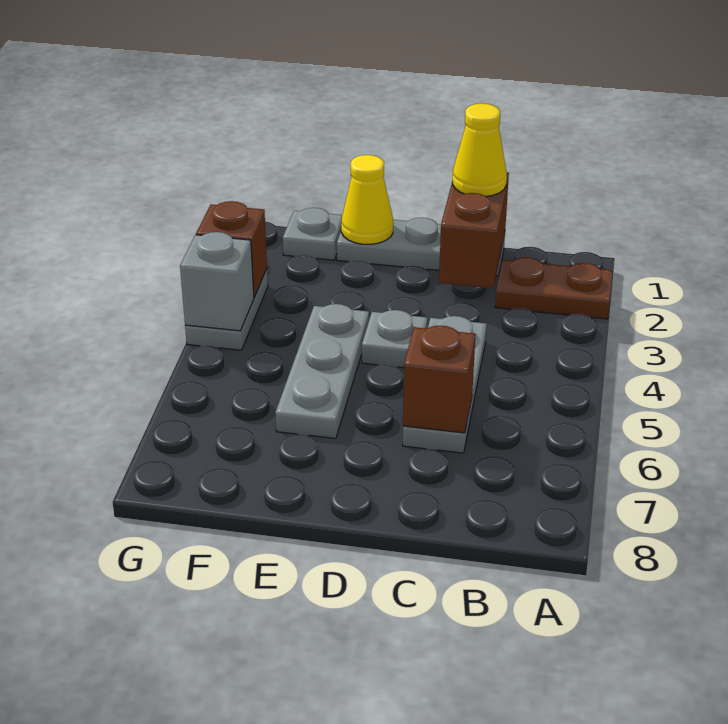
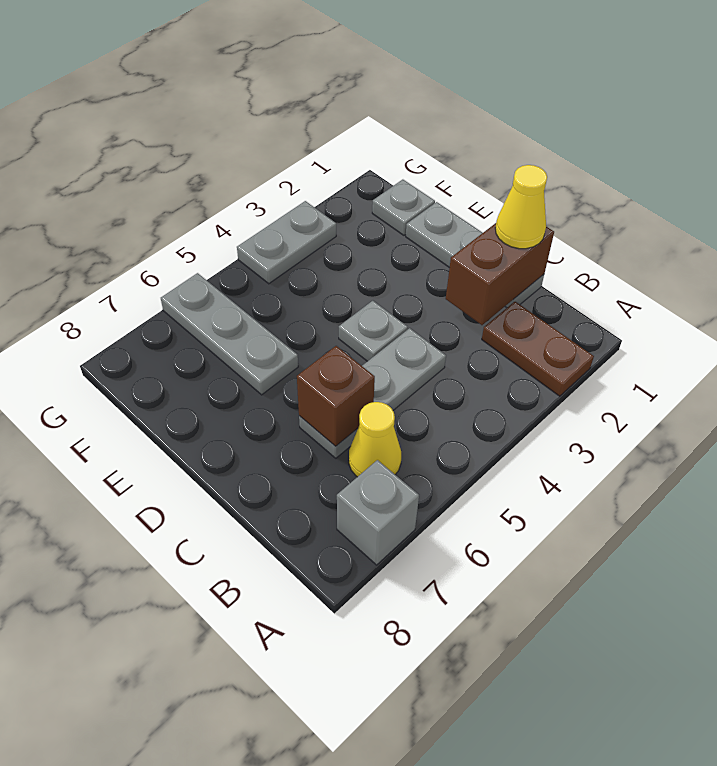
yellow 1x1 cone [341,155,393,244] -> yellow 1x1 cone moved to [349,402,401,477]
grey 1x3 plate [275,304,369,438] -> grey 1x3 plate turned to [161,273,298,395]
brown 1x1 brick [196,201,267,297] -> none
grey 1x1 brick [180,232,254,331] -> grey 1x1 brick moved to [337,460,419,565]

